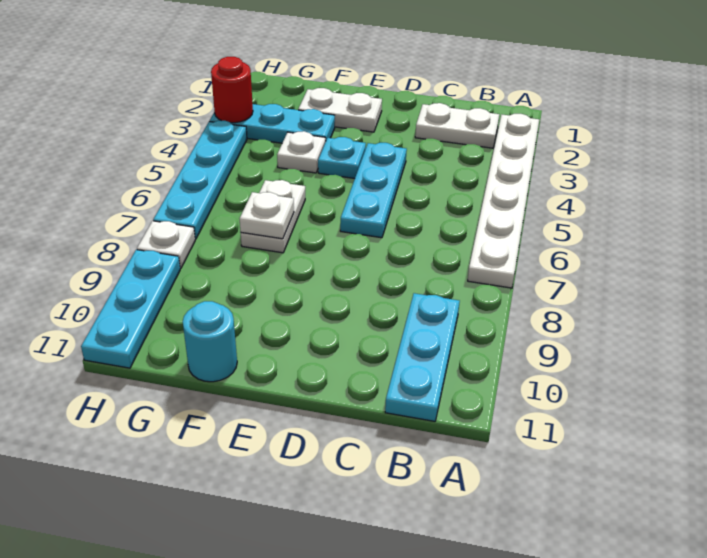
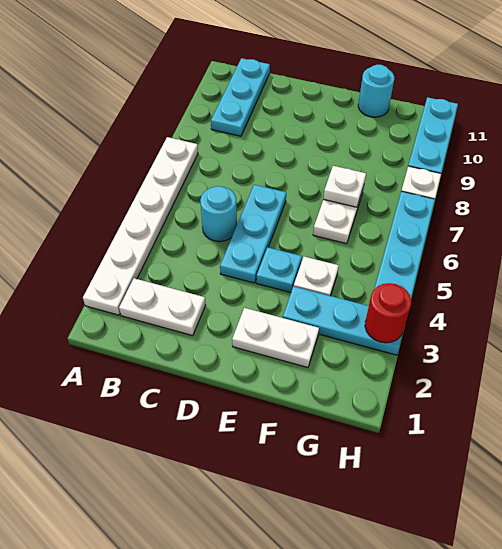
none -> cyan 1x1 round brick [200,186,237,242]

